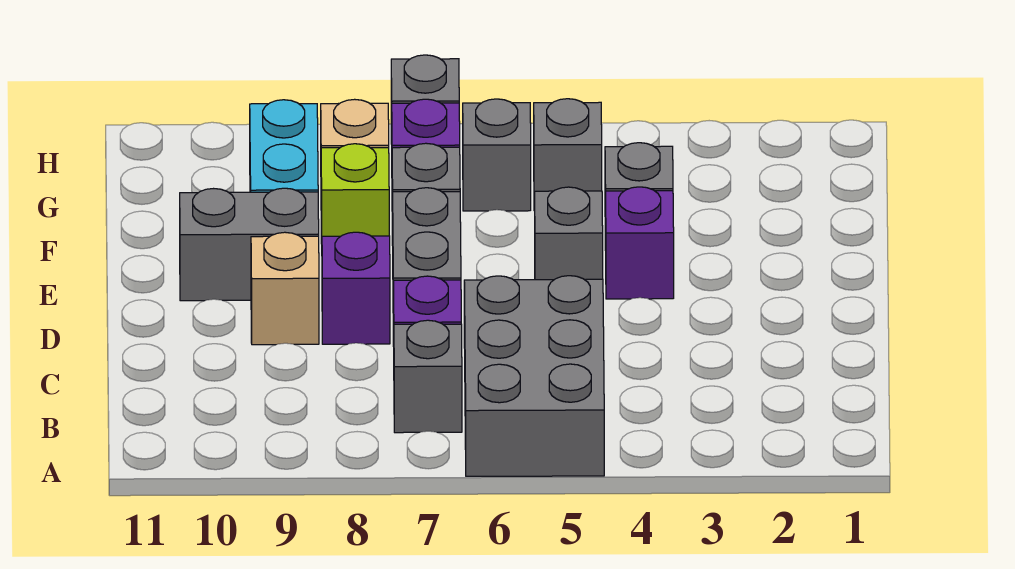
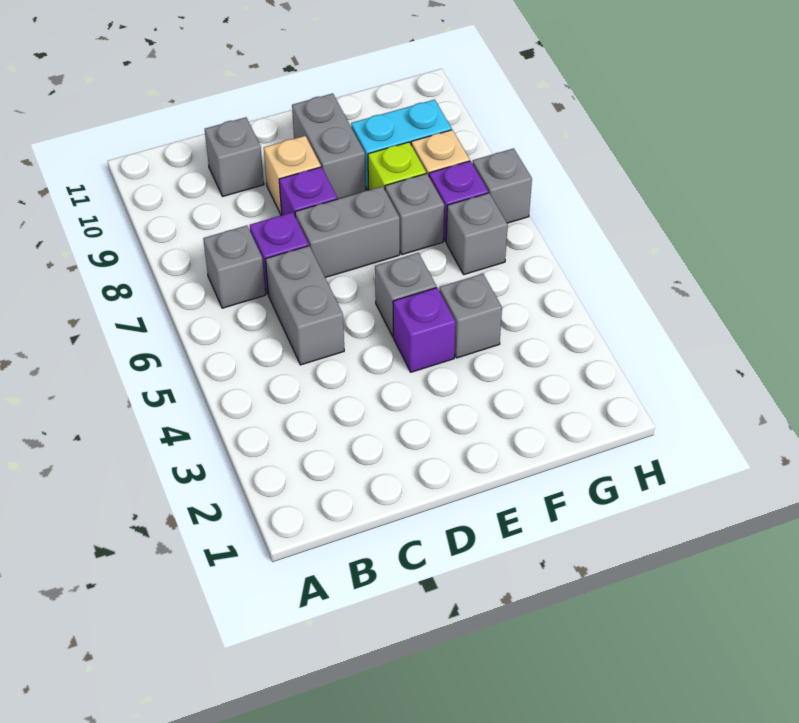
grey 2x3 brick [464,276,604,476] -> grey 1x2 brick [265,246,344,365]
grey 1x1 brick [534,99,602,211] -> grey 1x1 brick moved to [205,117,264,196]

